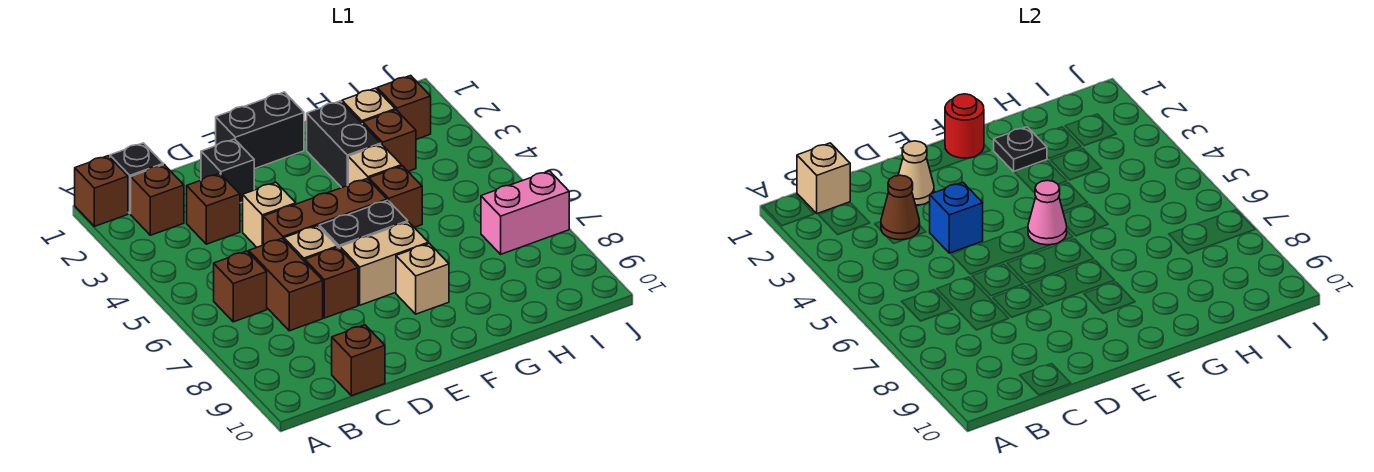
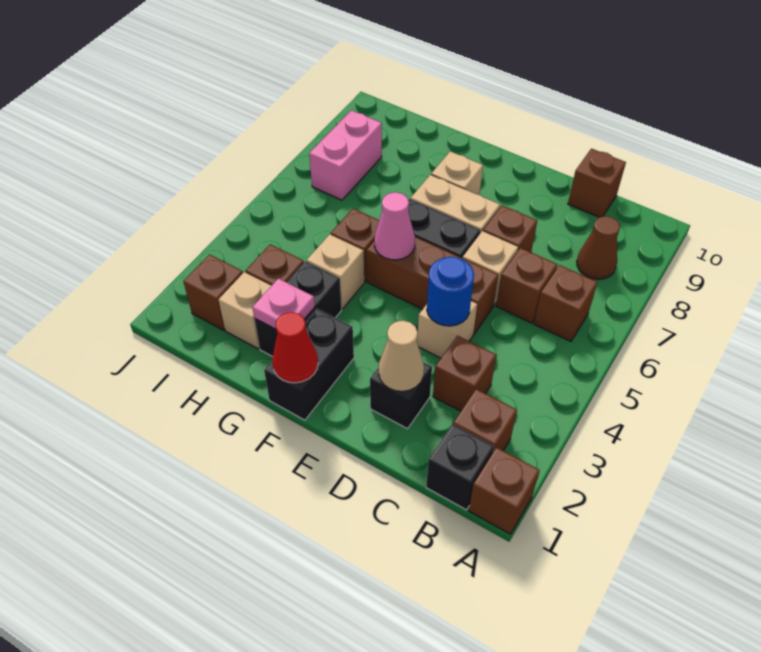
tan 1x1 brick [797,143,850,214] -> none
brown 1x1 cone [881,175,920,240] -> brown 1x1 cone moved to [577,216,620,279]
brown 1x2 brick [249,238,323,331] -> brown 1x1 brick [496,248,557,323]
blue 1x1 brick [929,183,983,253] -> blue 1x1 round brick [427,257,474,326]
black 1x2 brick [216,92,304,169] -> black 1x2 brick turned to [264,309,354,420]
red 1x1 round brick [945,94,984,158] -> red 1x1 cone [272,312,318,383]
black 1x1 plate [994,127,1047,172] -> pink 1x1 plate [252,278,315,329]
pink 1x2 brick [481,171,569,254] -> pink 1x2 brick turned to [309,110,382,200]

